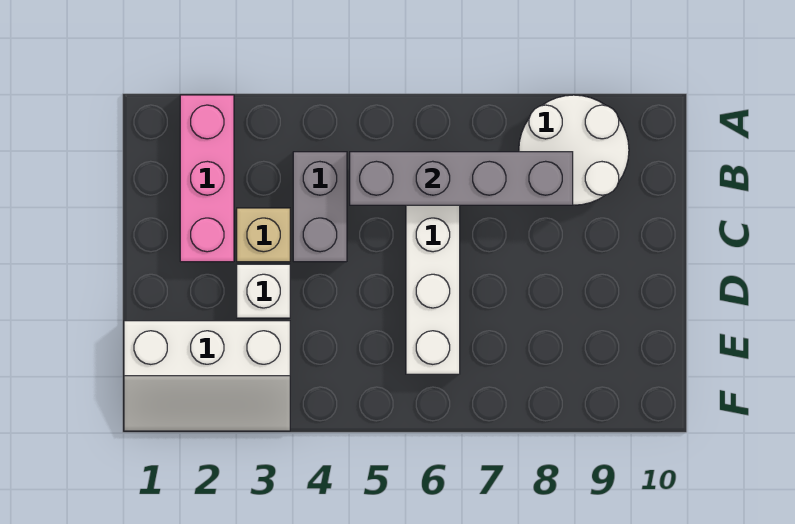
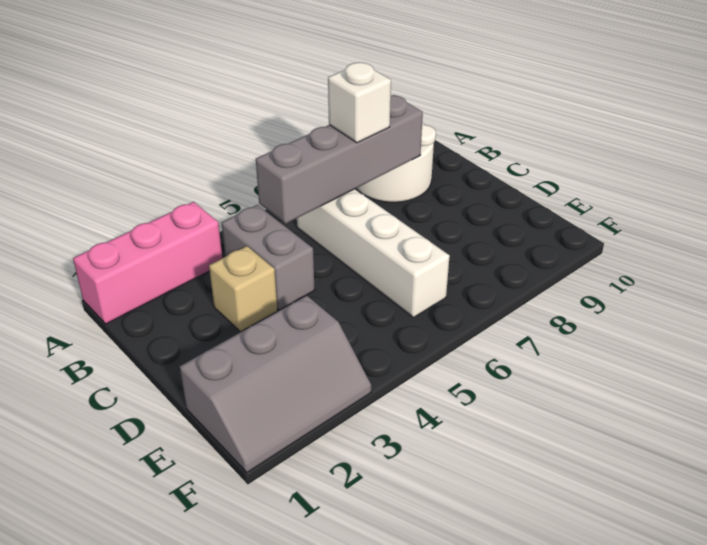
pink 1x3 brick [180,95,234,262] -> pink 1x3 brick turned to [73,202,222,324]
white 1x1 brick [237,264,290,318] -> white 1x1 brick moved to [328,62,391,143]
white 2x3 slope [124,321,290,431] -> grey 2x3 slope [180,295,371,473]

